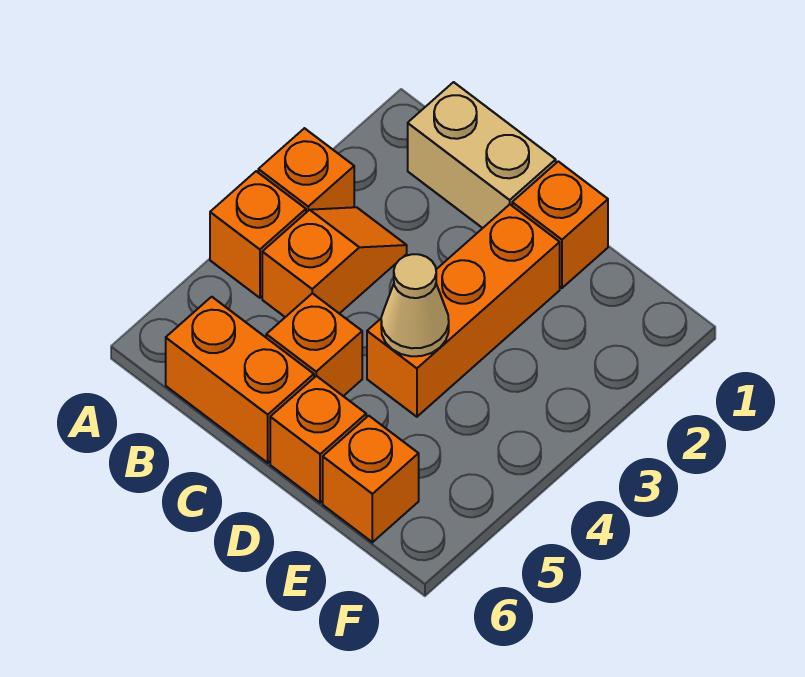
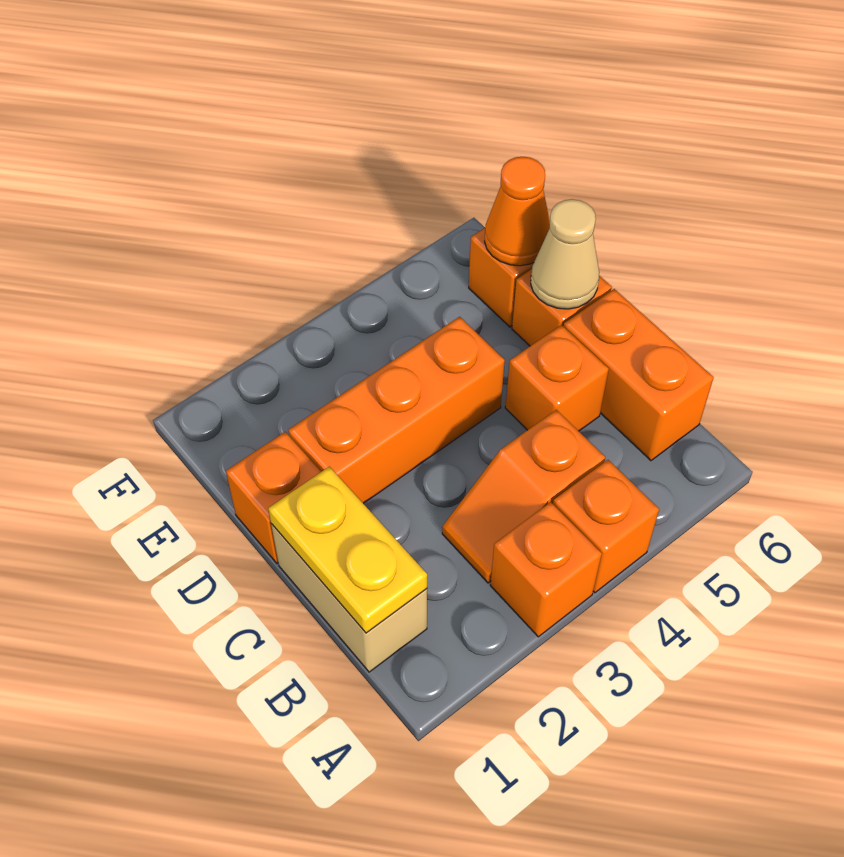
none -> yellow 1x2 plate [268,467,427,633]
tan 1x1 cone [381,254,449,356] -> tan 1x1 cone moved to [531,199,599,309]
none -> orange 1x1 cone [485,157,550,266]

